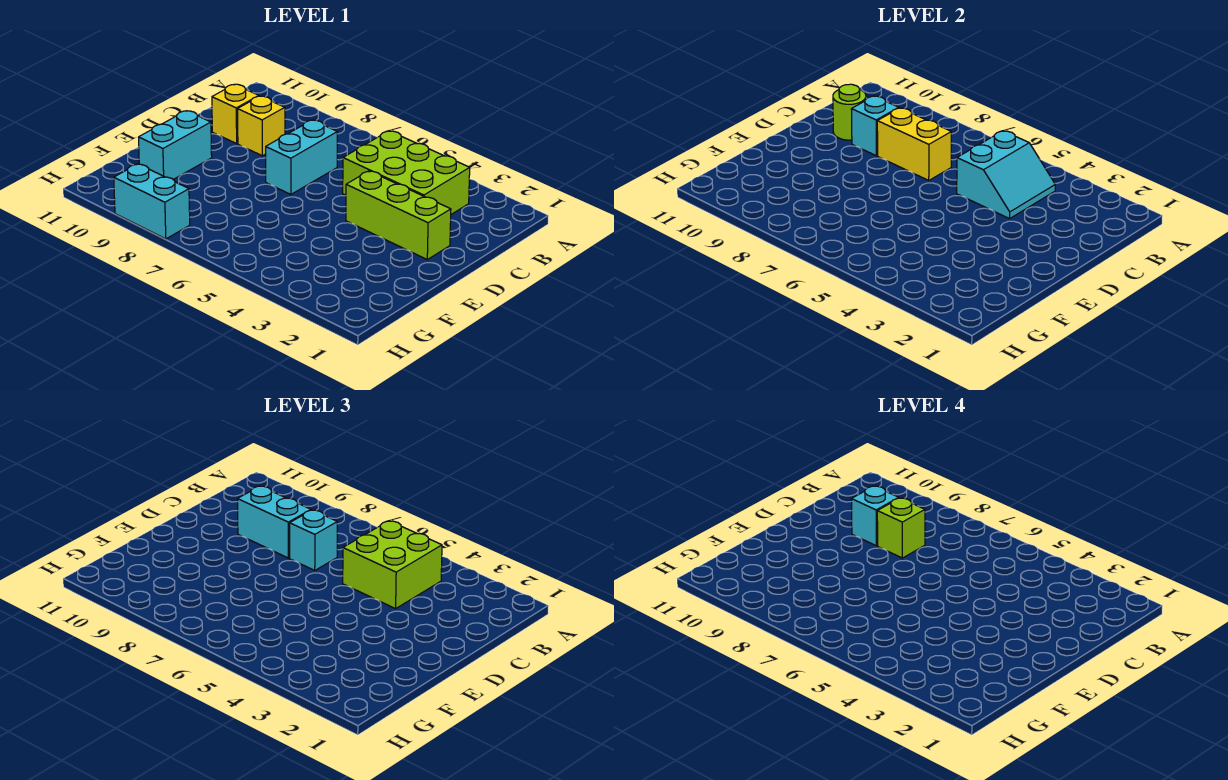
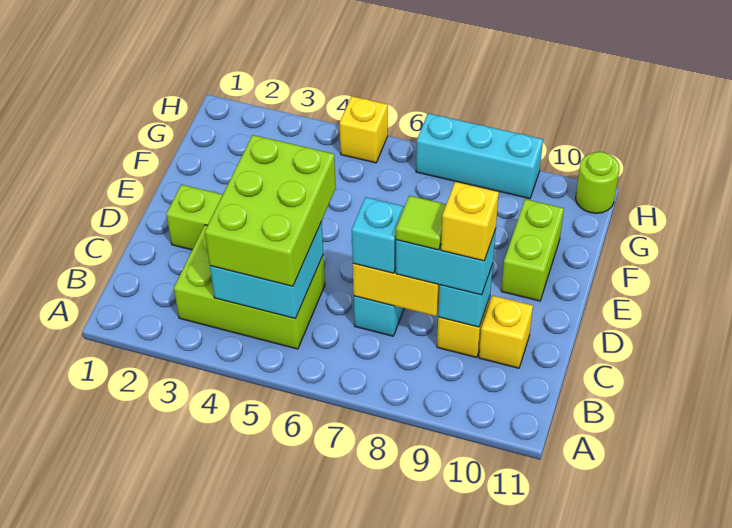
cyan 2x2 slope [957,131,1055,219] -> cyan 2x2 brick [210,222,323,319]
lime 2x2 brick [343,521,442,609] -> lime 2x3 brick [205,135,336,286]
lime 1x1 brick [877,498,925,558] -> lime 1x1 tile [396,196,446,250]
cyan 1x1 brick [852,486,899,546] -> yellow 1x1 brick [441,182,499,261]
lime 1x1 round brick [833,84,866,140] -> lime 1x1 round brick moved to [576,152,620,213]
cyan 1x2 brick [139,111,212,179] -> lime 1x2 brick [501,199,564,301]
none -> yellow 1x1 brick [340,96,388,163]
cyan 1x2 brick [114,164,190,239] -> cyan 1x3 brick [416,113,543,199]

